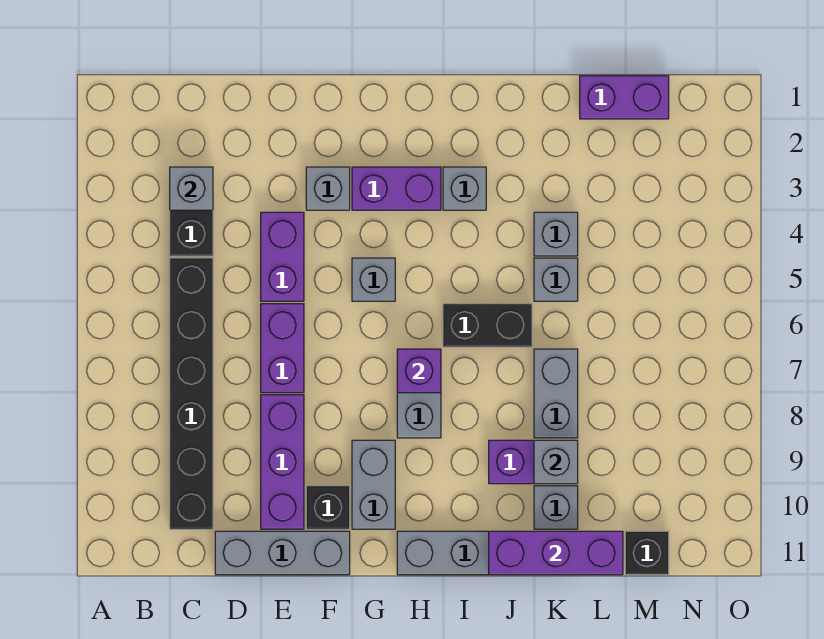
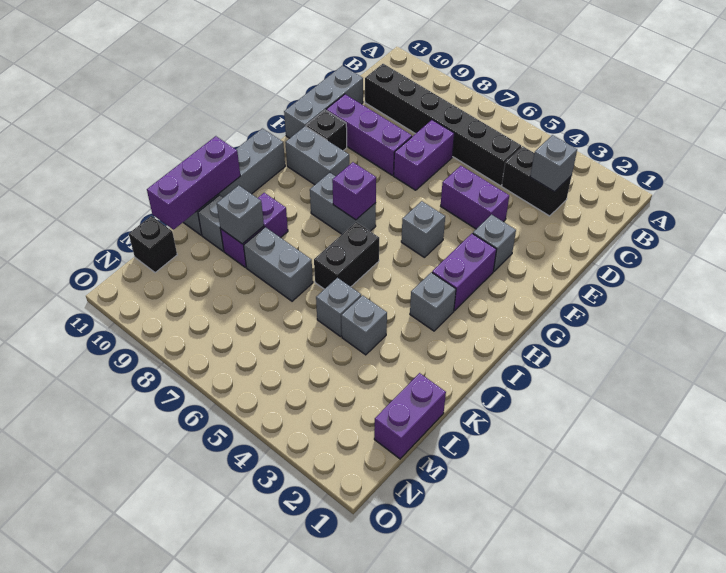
purple 1x2 brick [261,304,304,393] -> purple 1x2 brick turned to [394,120,454,190]

